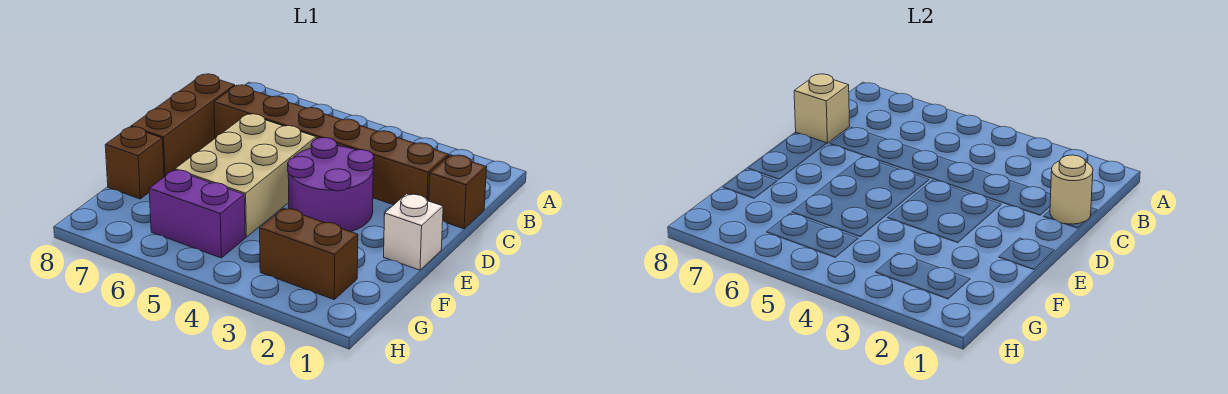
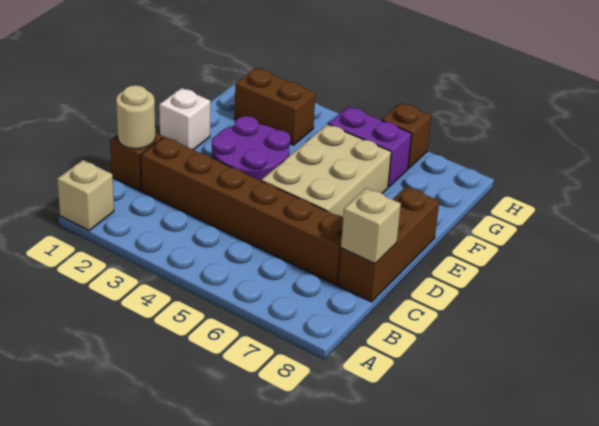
none -> tan 1x1 brick [57,160,114,230]
brown 1x1 brick [105,127,164,199] -> brown 1x1 brick moved to [381,103,431,169]

